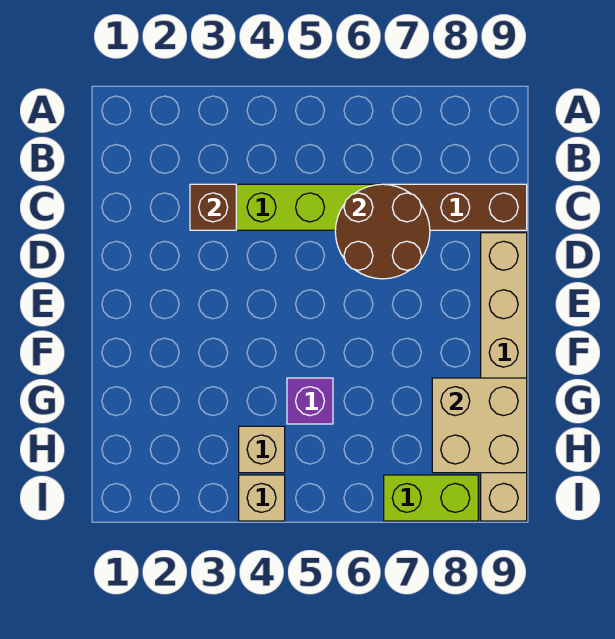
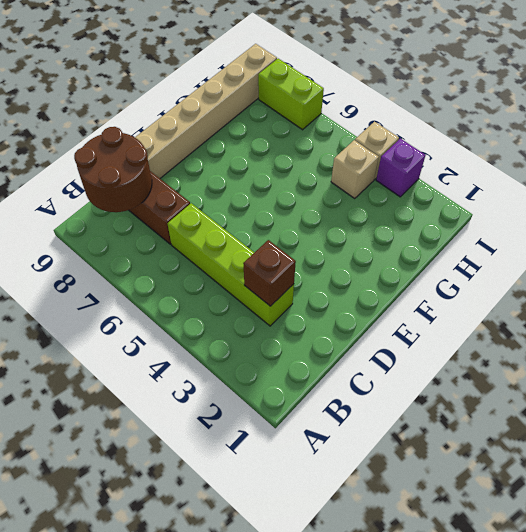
brown 2x2 round brick [335,184,430,279] -> brown 2x2 round brick moved to [74,127,152,212]
purple 1x1 brick [287,378,333,424] -> purple 1x1 brick moved to [376,138,426,197]
tan 2x2 brick [432,378,527,473] -> none

